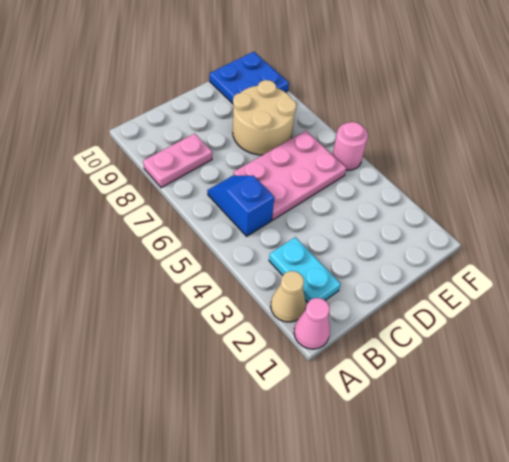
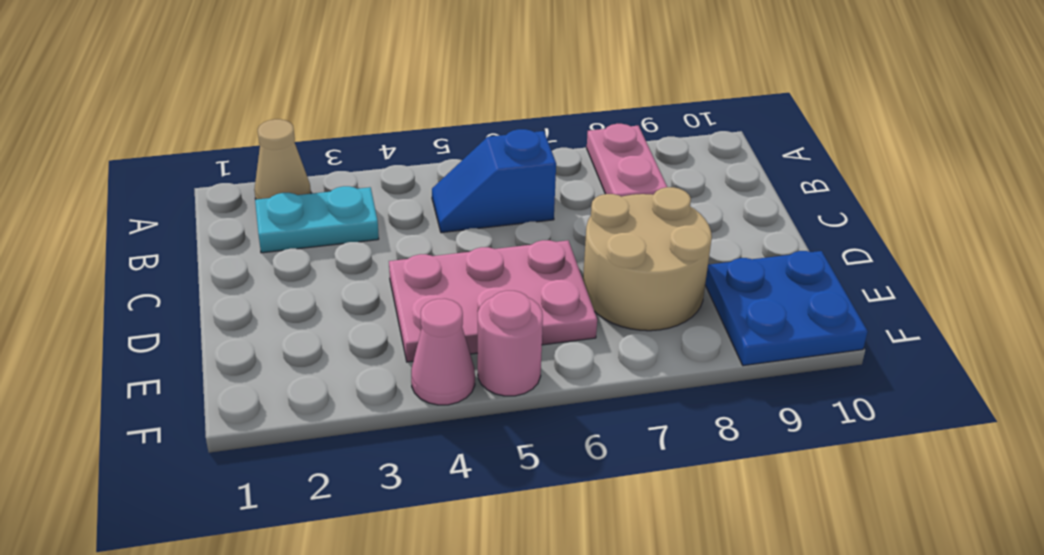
pink 1x1 cone [294,298,330,349] -> pink 1x1 cone moved to [411,299,475,405]
blue 1x2 slope [207,175,274,236] -> blue 1x2 slope turned to [432,129,556,233]
pink 2x3 plate [234,131,346,220] -> pink 2x3 plate turned to [389,240,597,362]

